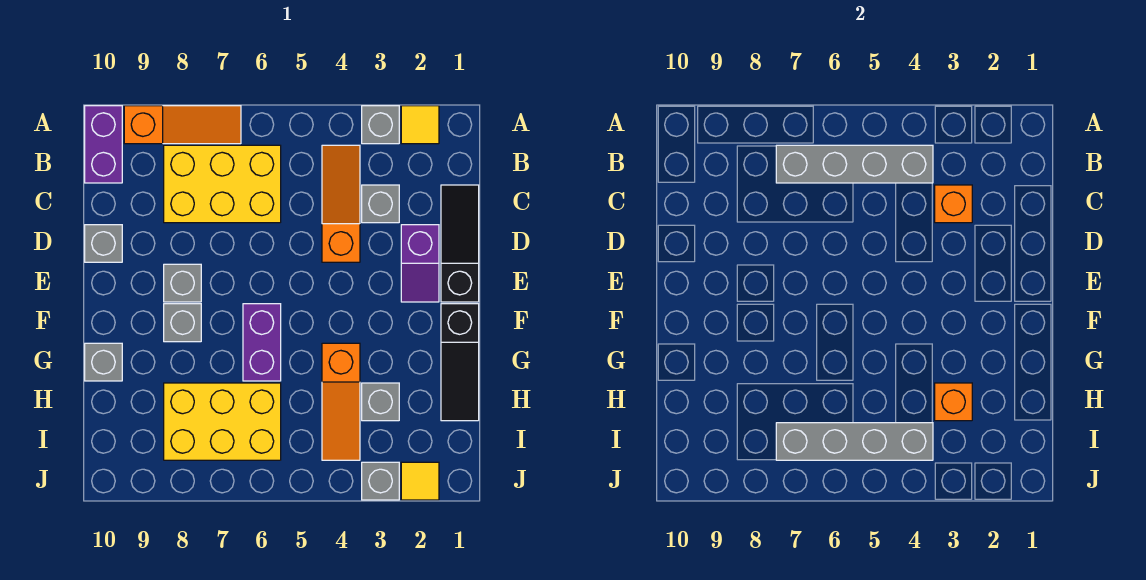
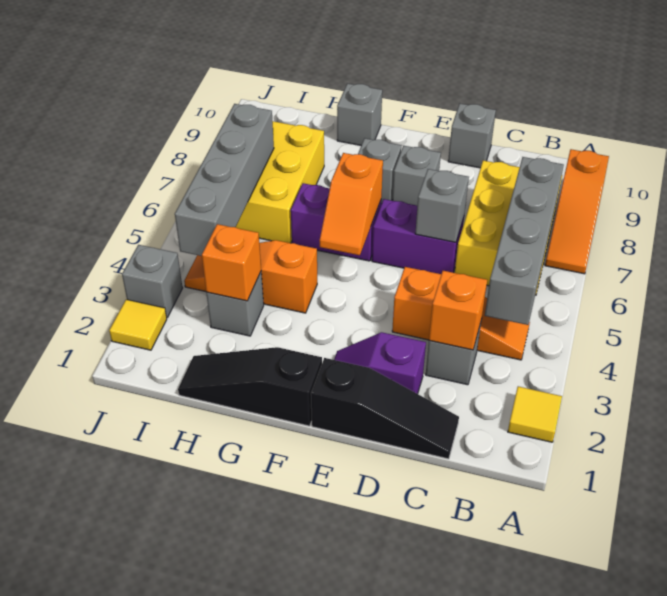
grey 1x1 brick [362,106,399,144] -> grey 1x1 brick moved to [415,169,469,242]
purple 1x2 brick [85,106,122,183] -> purple 1x2 brick moved to [372,199,464,274]
none -> orange 1x2 slope [319,153,383,255]

